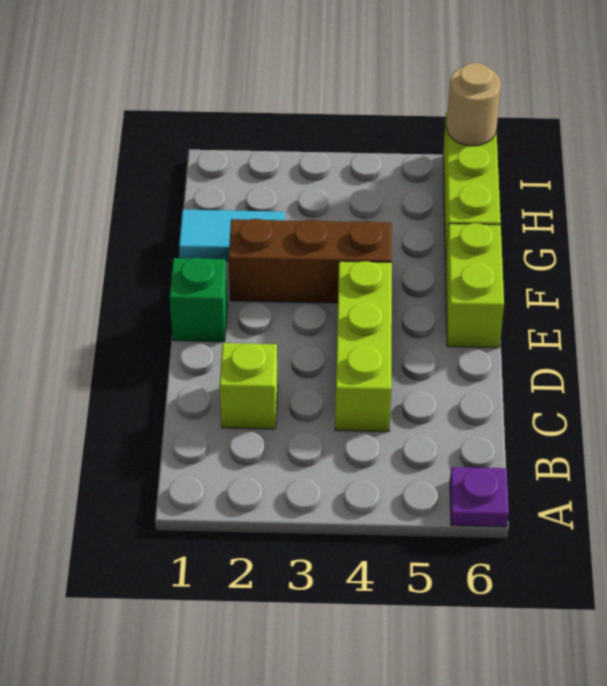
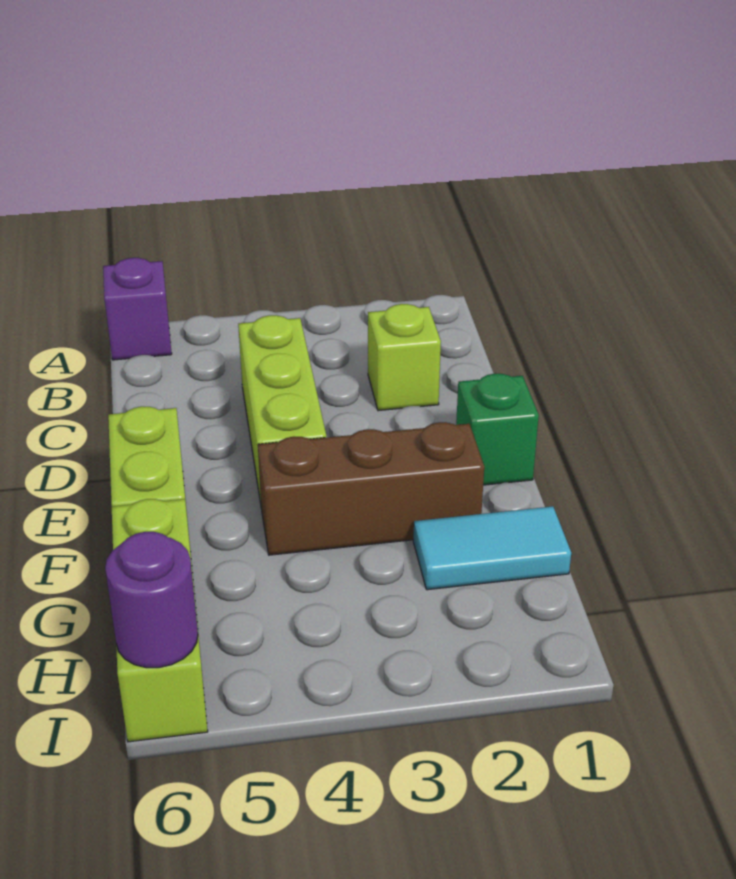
purple 1x1 plate [450,467,509,527] -> purple 1x1 brick [103,258,172,360]
tan 1x1 round brick [447,63,501,146] -> purple 1x1 round brick [105,532,198,668]

